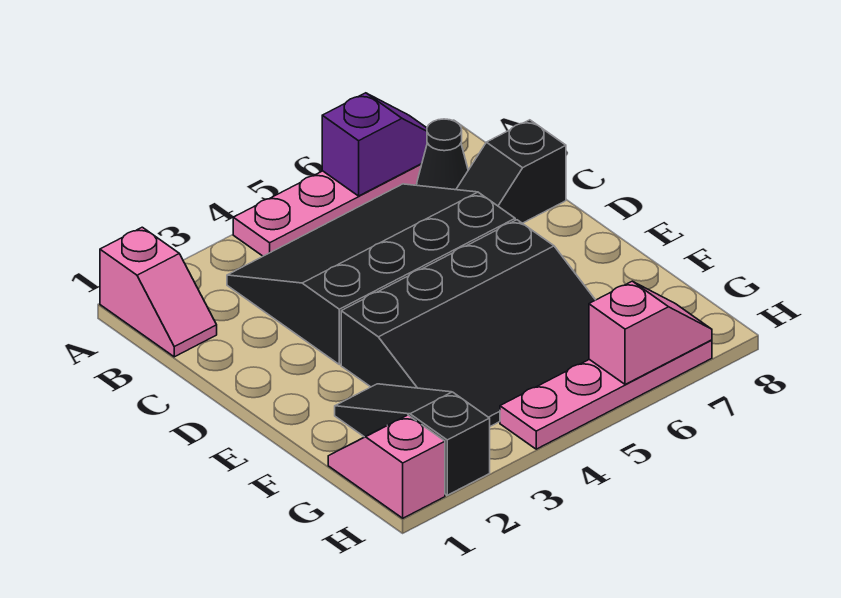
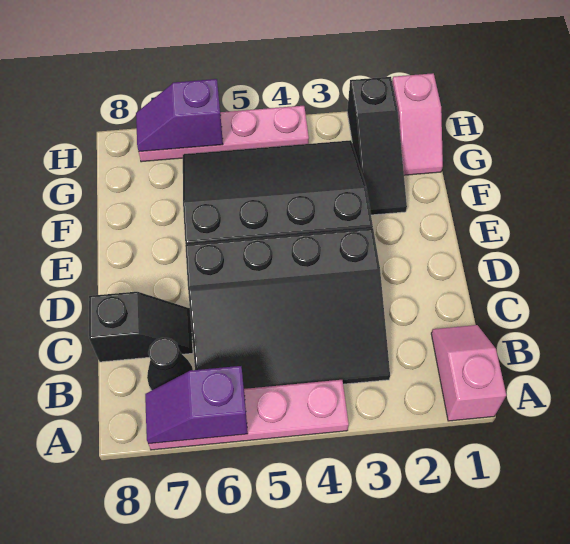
pink 1x2 slope [589,281,712,384] -> purple 1x2 slope [136,79,223,152]

